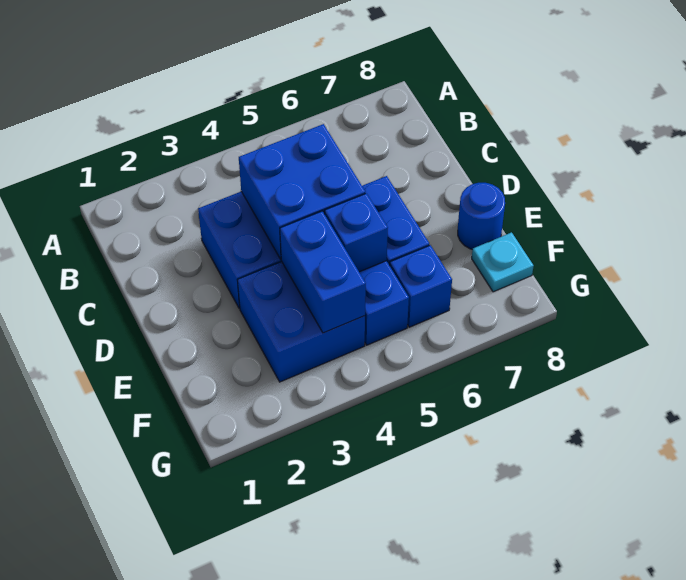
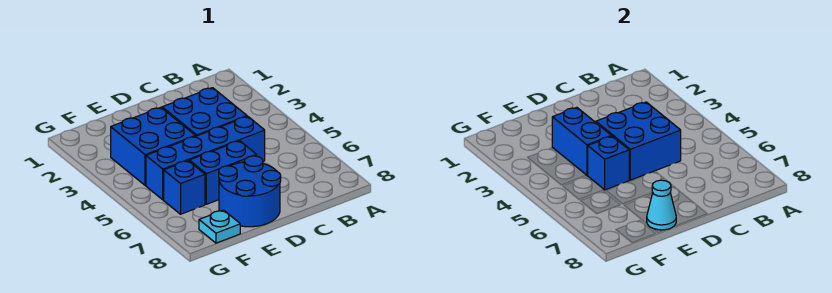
blue 1x2 brick [280,211,366,333] -> blue 1x2 brick turned to [552,107,611,175]
blue 1x1 round brick [458,183,505,249] -> blue 2x2 round brick [219,156,281,227]
none -> cyan 1x1 cone [647,180,676,230]

